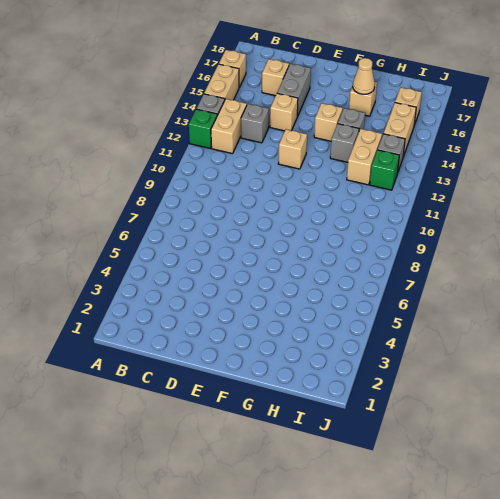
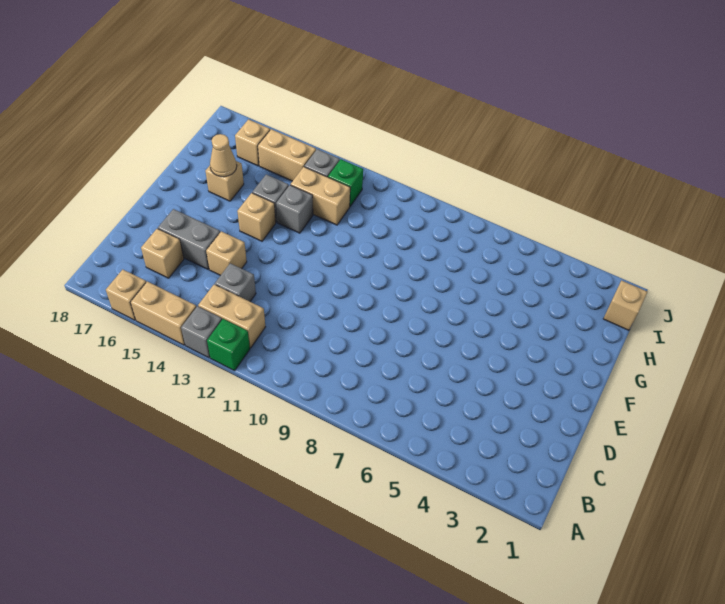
tan 1x1 brick [278,129,307,169] -> tan 1x1 brick moved to [603,280,647,330]

